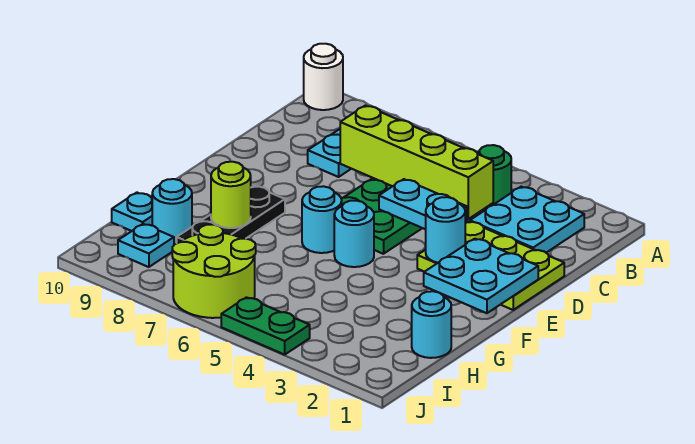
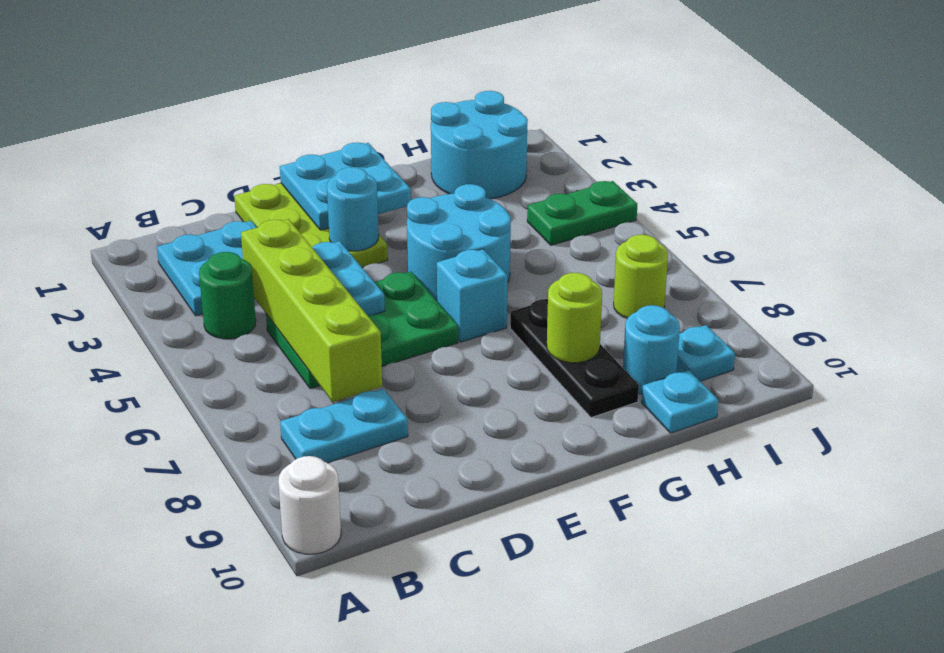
cyan 1x1 round brick [334,201,374,267] -> cyan 2x2 round brick [407,184,511,300]
cyan 1x1 round brick [302,186,342,253] -> cyan 1x1 brick [437,249,507,342]
black 1x3 plate [177,186,285,243] -> black 1x3 plate turned to [510,299,639,418]
cyan 1x1 round brick [412,291,451,358] -> cyan 2x2 round brick [431,91,528,199]
lime 2x2 round brick [172,224,256,318] -> lime 1x1 round brick [614,235,668,318]
green 1x2 plate [221,297,310,355] -> green 1x2 plate turned to [527,181,637,245]

